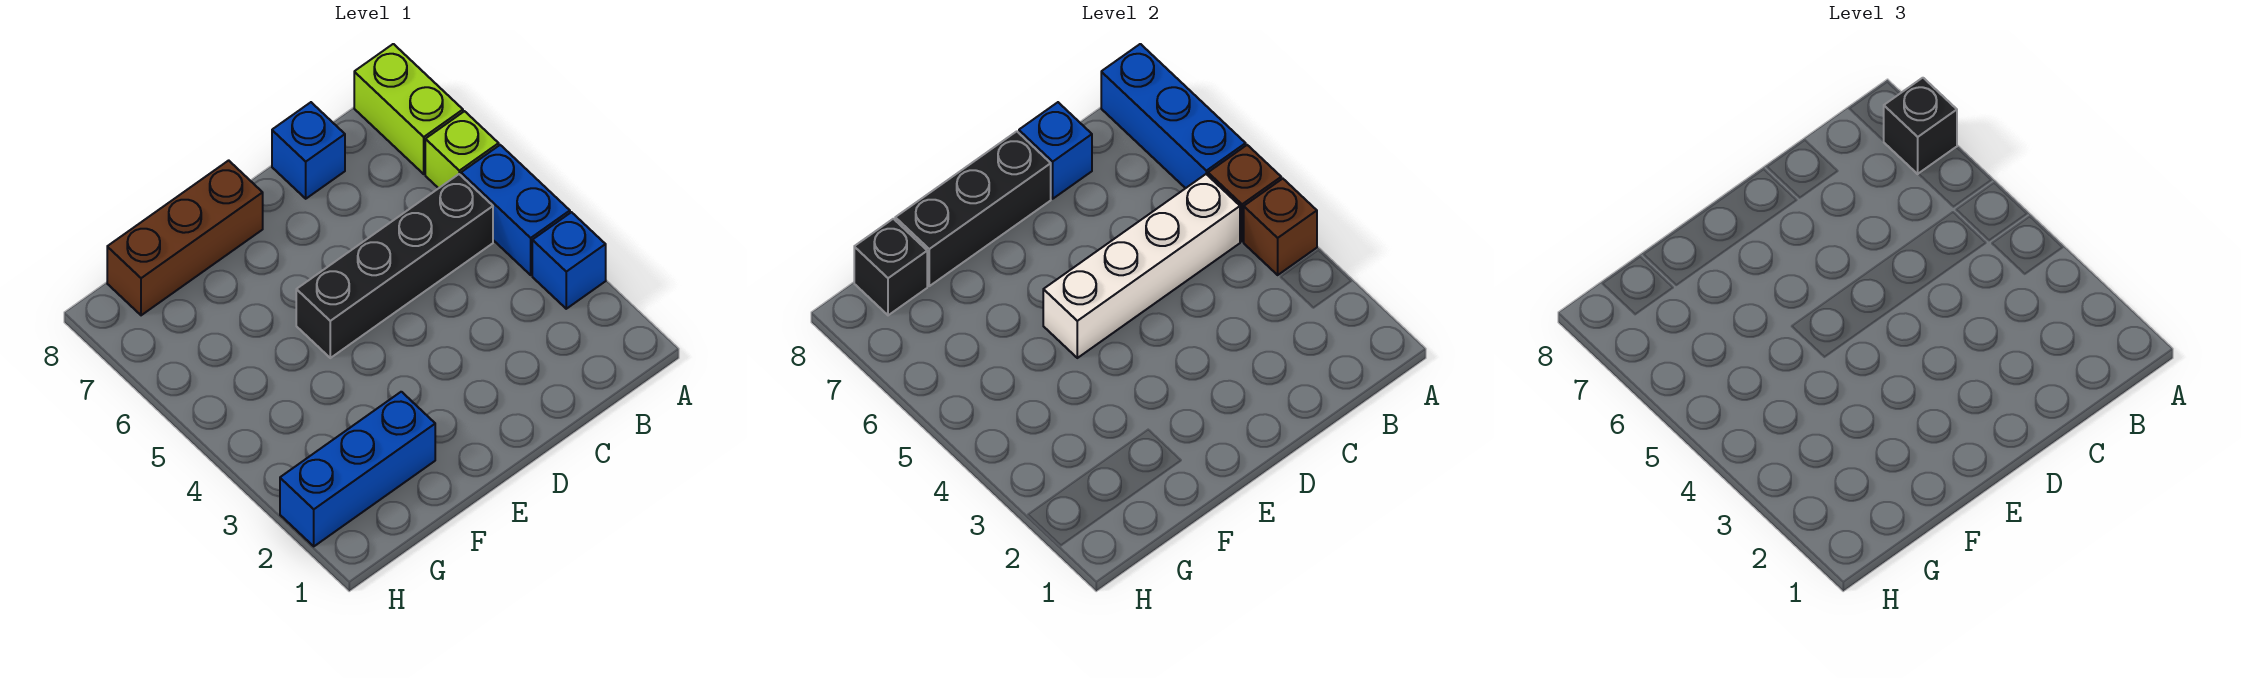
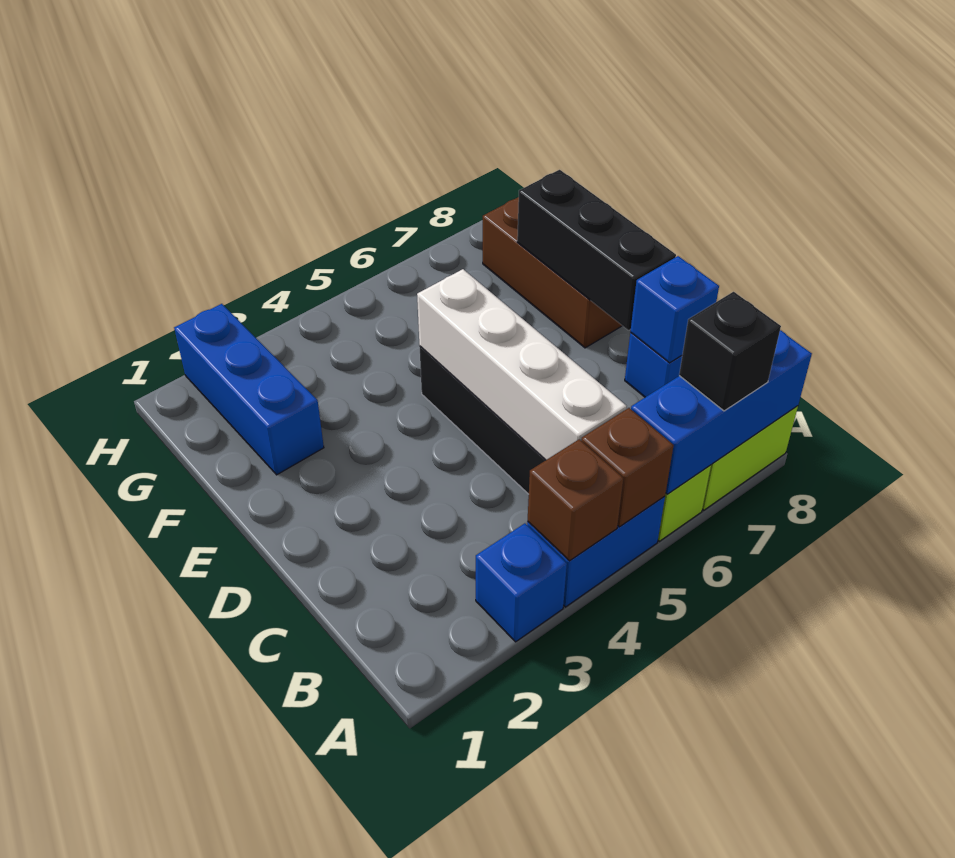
black 1x1 brick [854,219,928,315] -> none

